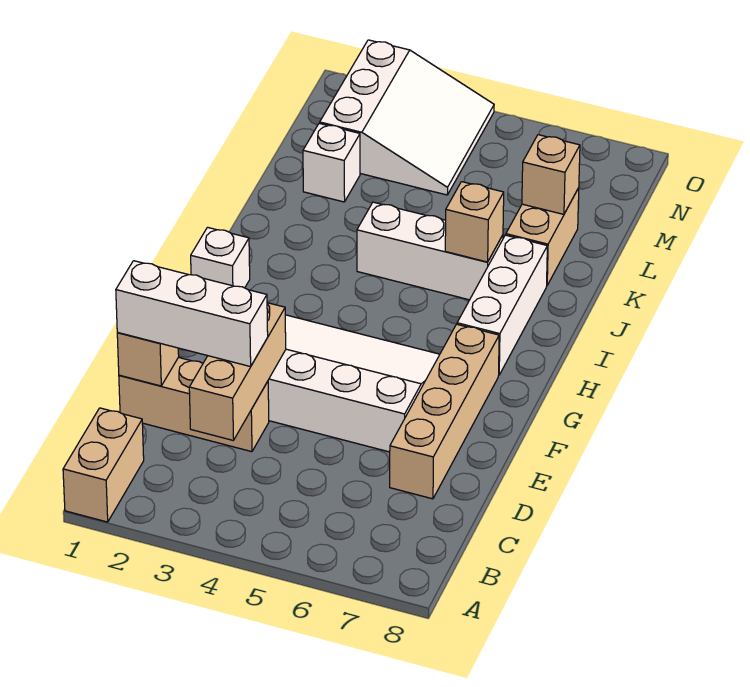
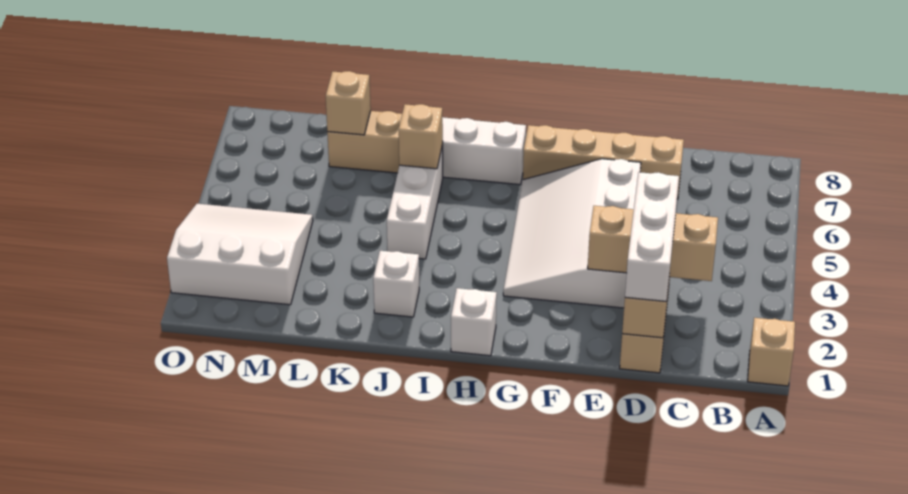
tan 1x2 brick [63,408,144,522] -> tan 1x1 brick [748,318,795,386]
white 1x1 brick [303,123,360,202] -> white 1x1 brick moved to [373,251,419,317]

